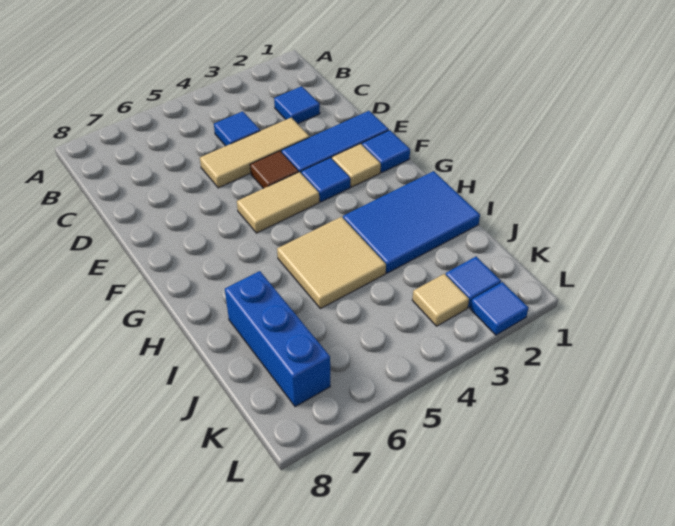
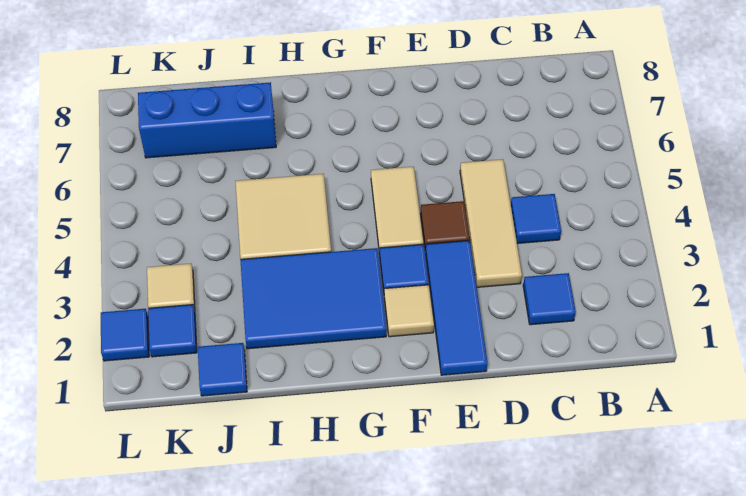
blue 1x1 tile [362,130,410,172] -> blue 1x1 tile moved to [198,343,247,396]
blue 2x3 tile [343,171,480,273] -> blue 2x3 tile turned to [240,248,387,349]

